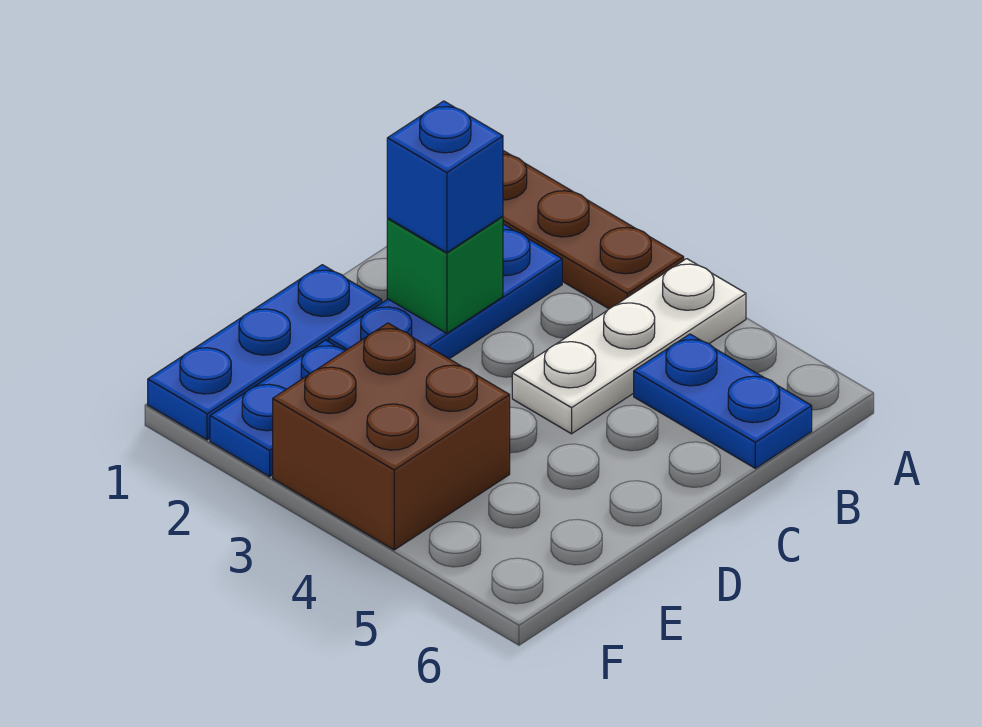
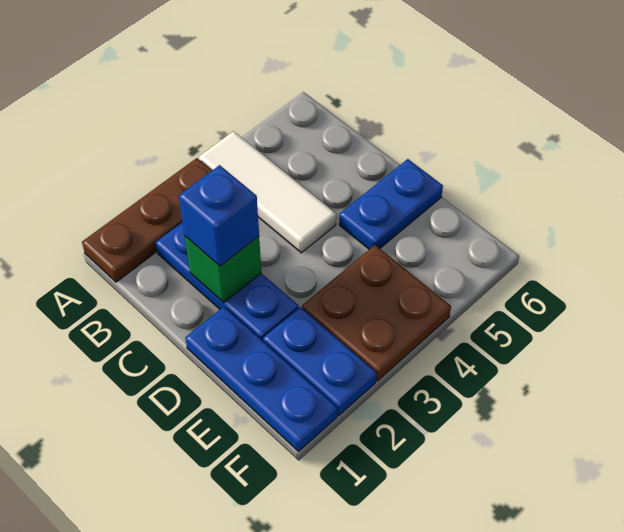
white 1x3 plate [512,259,746,434] -> white 1x3 tile [199,131,336,253]
blue 1x2 plate [634,334,812,468] -> blue 1x2 plate moved to [339,159,443,249]
brown 2x2 brick [273,323,510,550] -> brown 2x2 plate [302,245,451,381]

